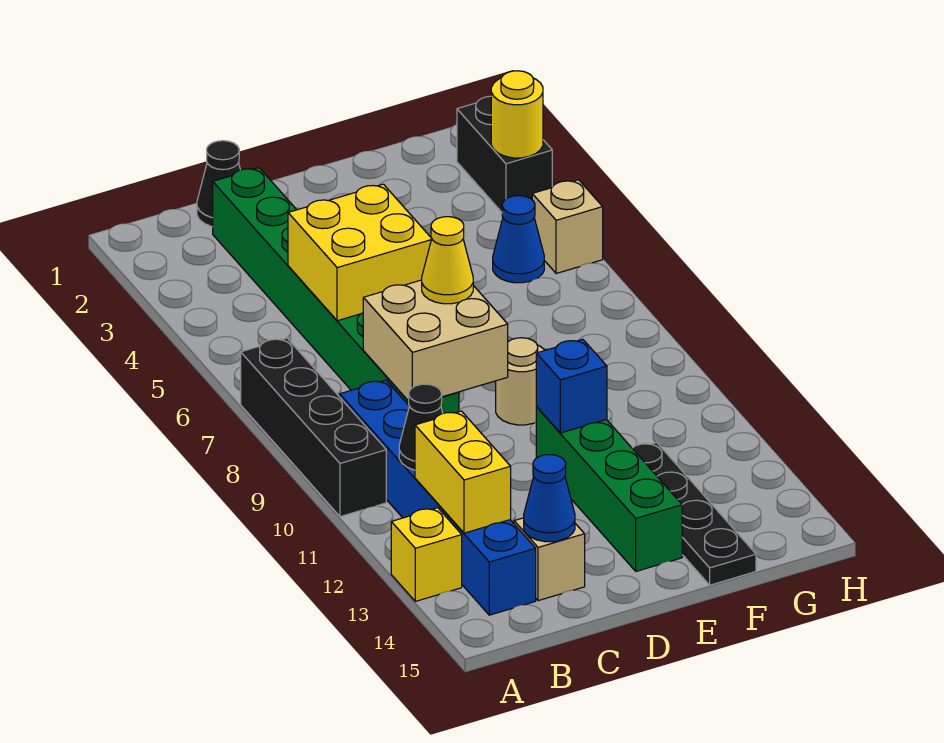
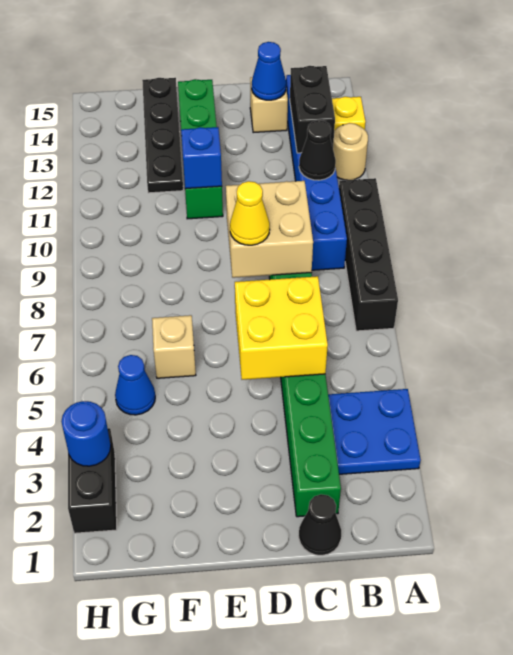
none -> blue 2x2 plate [328,389,421,474]
yellow 1x2 brick [415,411,511,533] -> black 1x2 brick [290,66,335,153]
tan 1x1 round brick [496,338,545,425] -> tan 1x1 round brick moved to [333,123,368,180]
yellow 1x1 round brick [491,71,543,158] -> blue 1x1 round brick [61,401,111,466]
tan 1x1 brick [532,180,603,274] -> tan 1x1 brick moved to [152,315,196,378]

